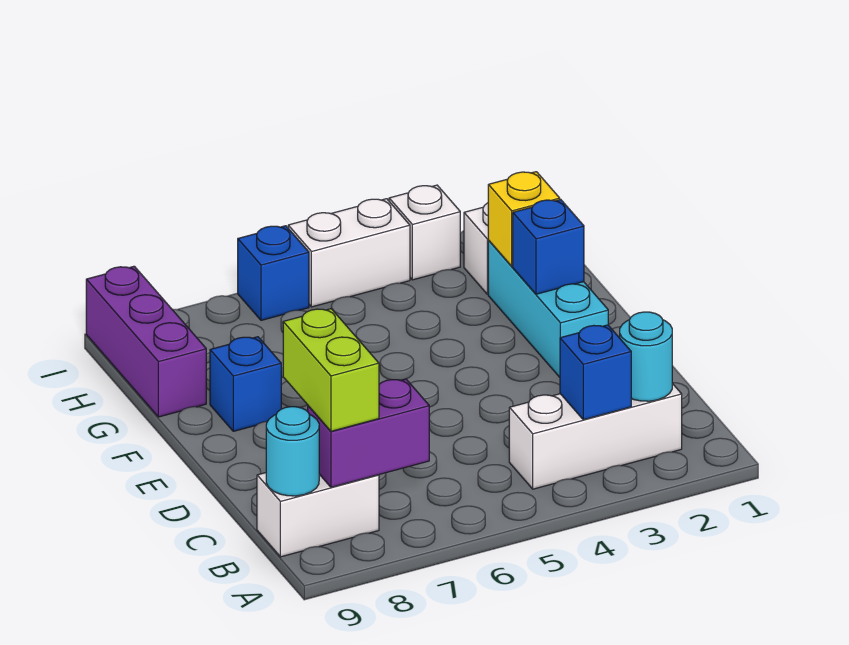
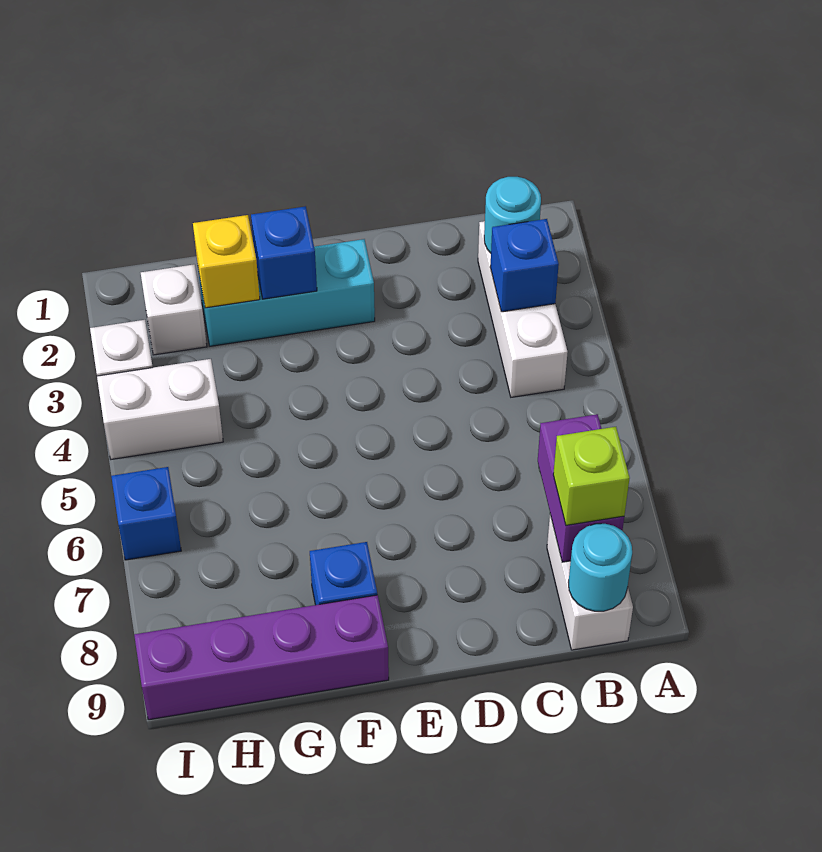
lime 1x2 brick [283,309,379,431] -> lime 1x1 brick [553,427,630,525]
purple 1x3 brick [86,266,206,417] -> purple 1x4 brick [134,595,389,720]
white 1x2 brick [288,199,410,307] -> white 1x2 brick turned to [97,359,223,459]

